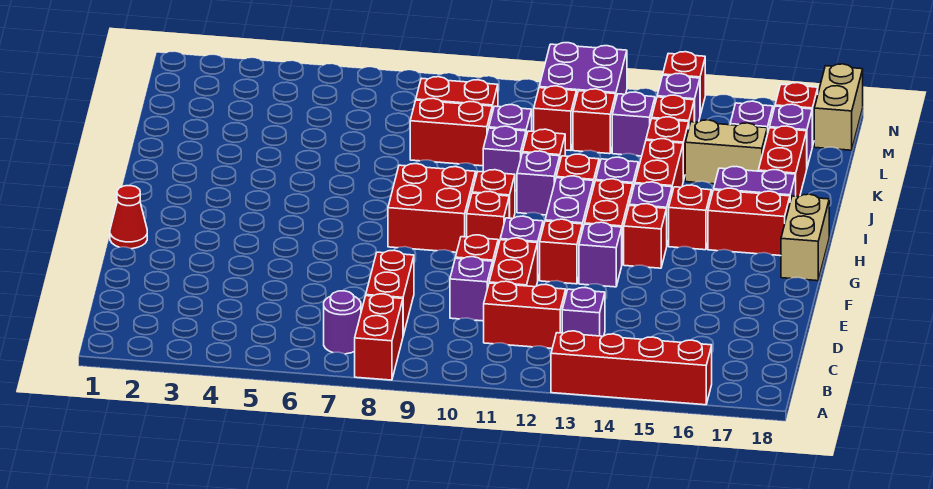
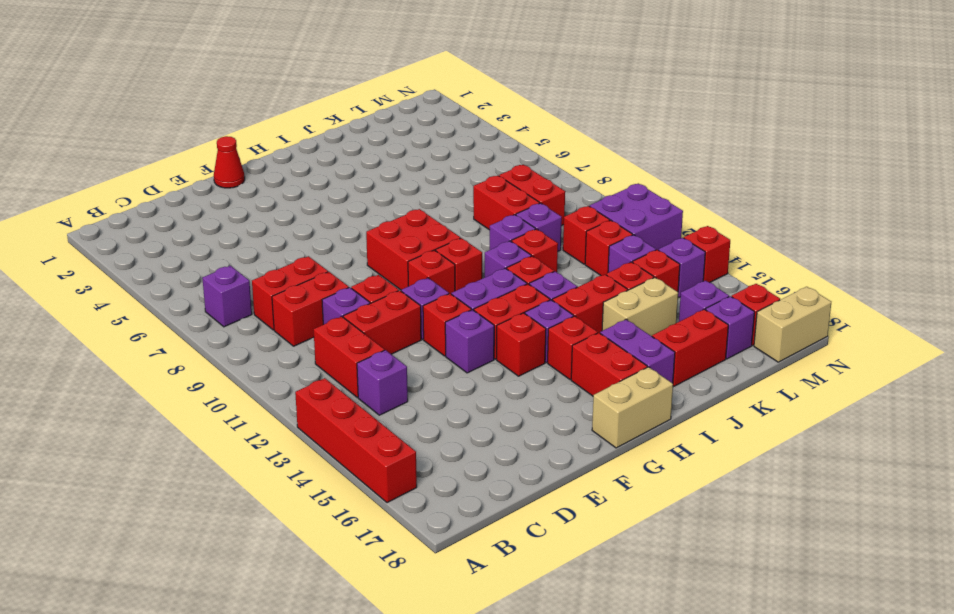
red 1x2 brick [355,294,403,380] -> red 1x2 brick moved to [272,272,349,346]
purple 1x1 round brick [324,291,361,354] -> purple 1x1 brick [202,266,252,327]
tan 1x2 brick [685,120,767,184] -> tan 1x2 brick turned to [602,278,678,336]

